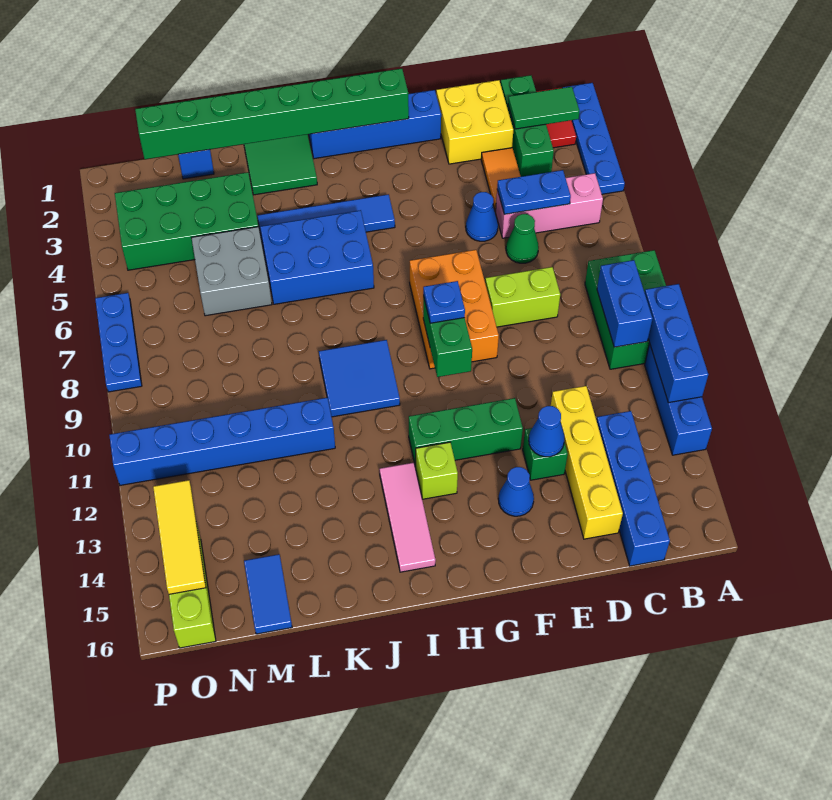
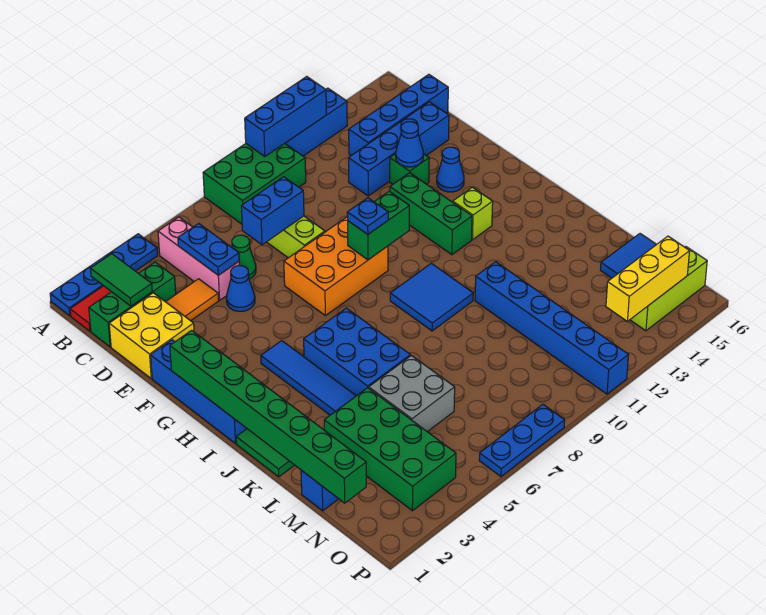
blue 1x2 brick [597,260,653,347] -> blue 1x2 brick moved to [241,177,304,245]
yellow 1x4 brick [551,386,623,539] -> blue 1x4 brick [349,102,449,196]
pink 1x3 tile [380,463,436,572] -> none
yellow 1x3 tile [153,480,206,594] -> yellow 1x3 brick [606,236,690,321]

